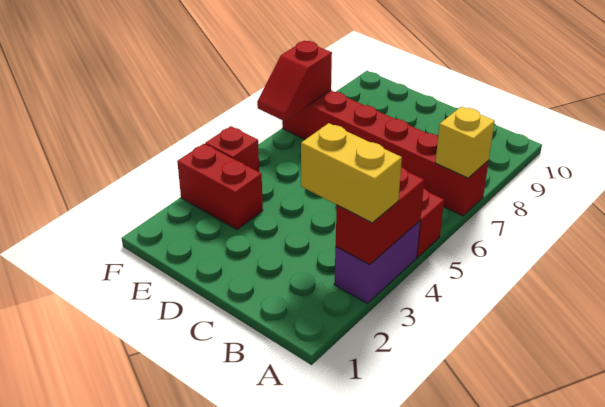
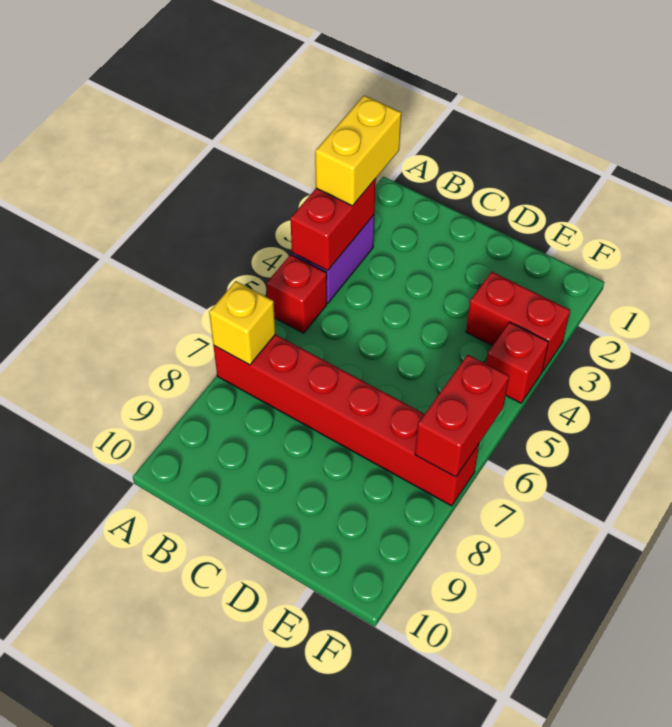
yellow 1x2 brick [301,123,402,223] -> yellow 1x2 brick turned to [315,95,401,206]
red 1x2 slope [257,41,332,121] -> red 1x2 brick [415,355,509,477]

